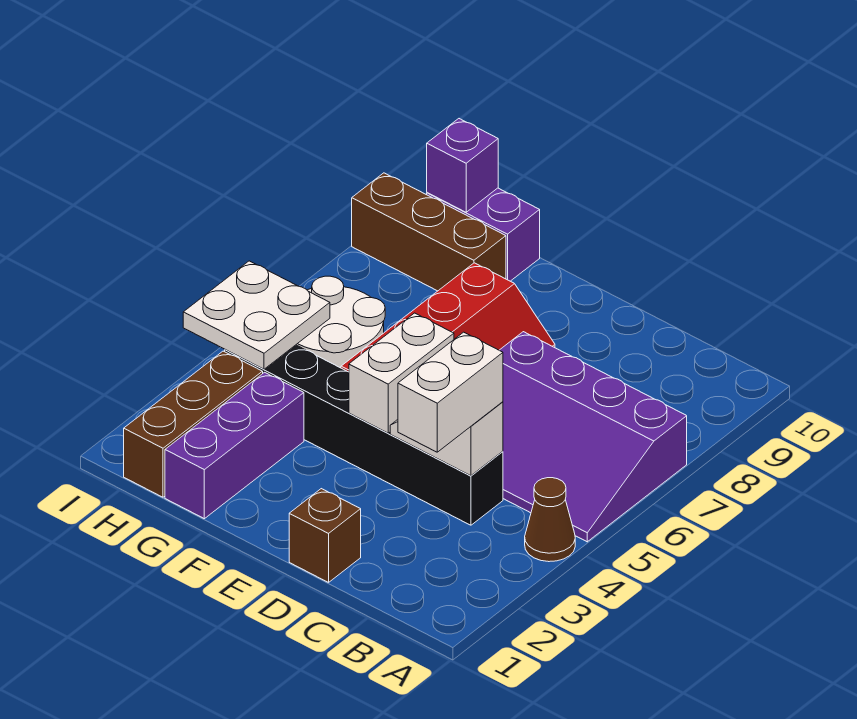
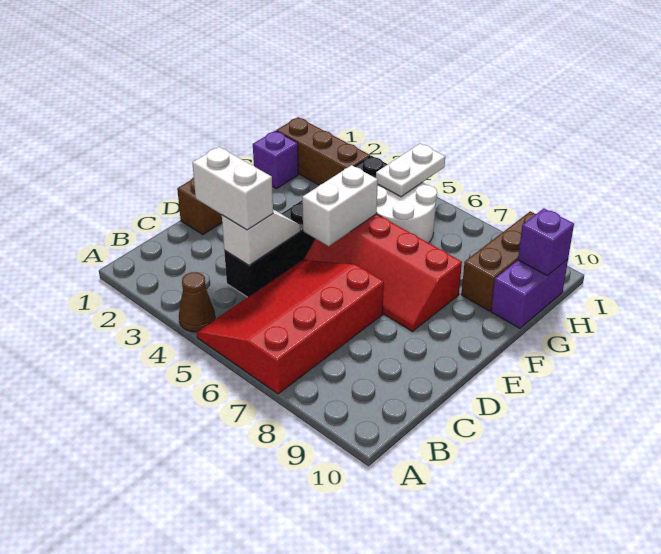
purple 3x4 slope [499,332,687,542] -> red 3x4 slope [197,260,384,394]
white 1x2 brick [349,313,454,433] -> white 1x2 brick turned to [302,165,378,246]
purple 1x3 brick [165,372,304,519] -> purple 1x1 brick [253,131,298,189]
white 2x2 plate [183,261,330,369] -> white 1x2 plate [376,144,445,197]

